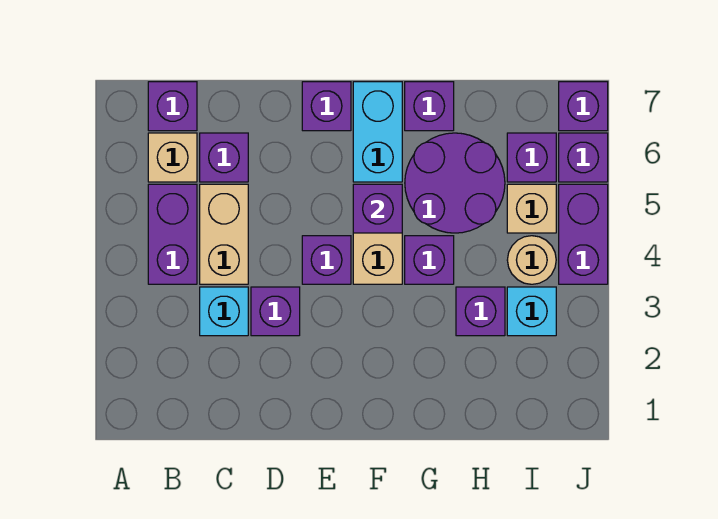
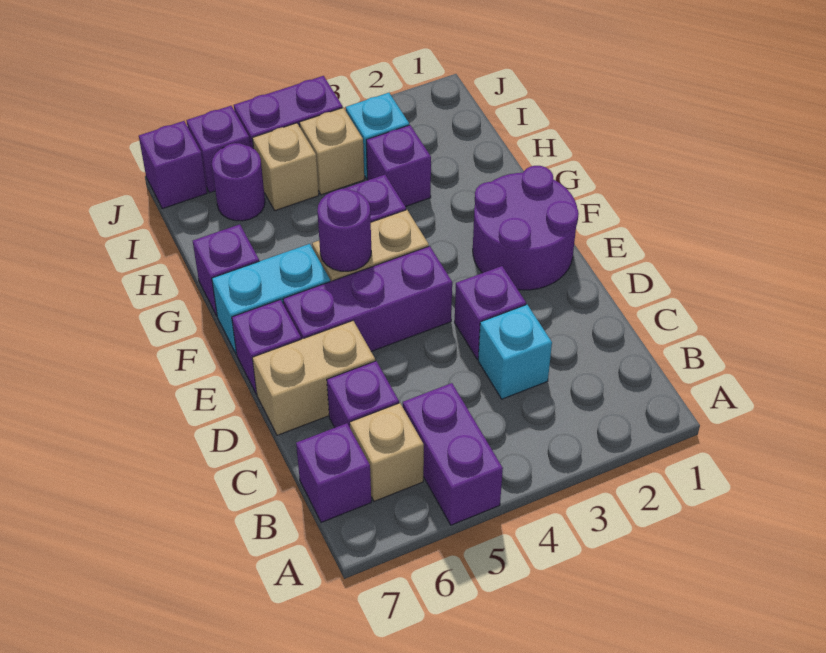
purple 1x2 brick [148,184,197,284] -> purple 1x2 brick turned to [403,383,503,525]
tan 1x2 brick [200,184,248,284] -> tan 1x2 brick moved to [252,321,375,435]
purple 1x1 brick [302,236,351,284] -> purple 1x3 brick [283,246,452,351]
purple 1x1 brick [353,184,402,233] -> purple 1x1 round brick [317,189,371,271]
purple 2x2 round brick [405,133,505,233] -> purple 2x2 round brick moved to [473,166,579,290]
tan 1x1 round brick [507,236,556,284] -> tan 1x1 brick [299,108,364,195]
purple 1x1 brick [507,133,556,182] -> purple 1x1 round brick [212,143,265,221]

